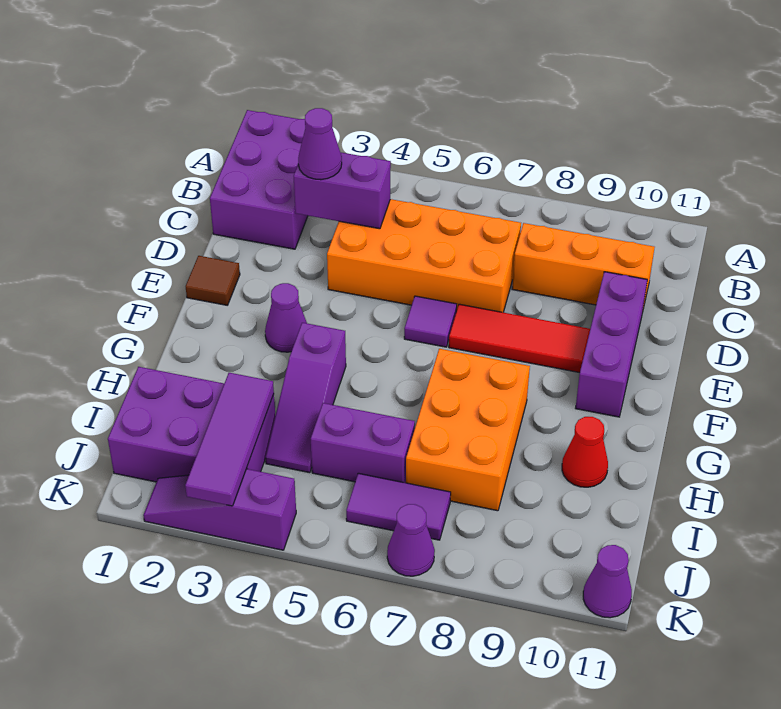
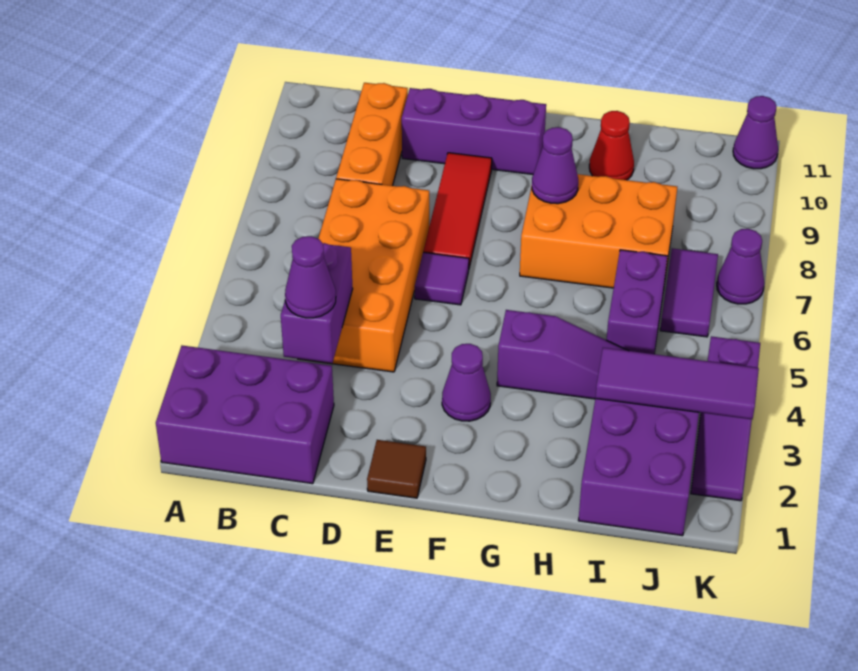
none -> purple 1x1 cone [532,127,578,204]

